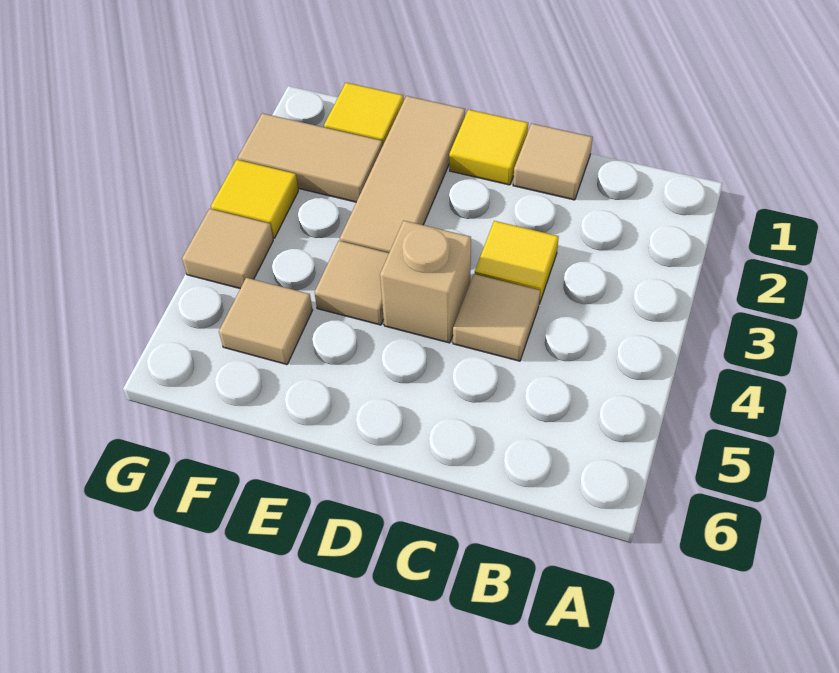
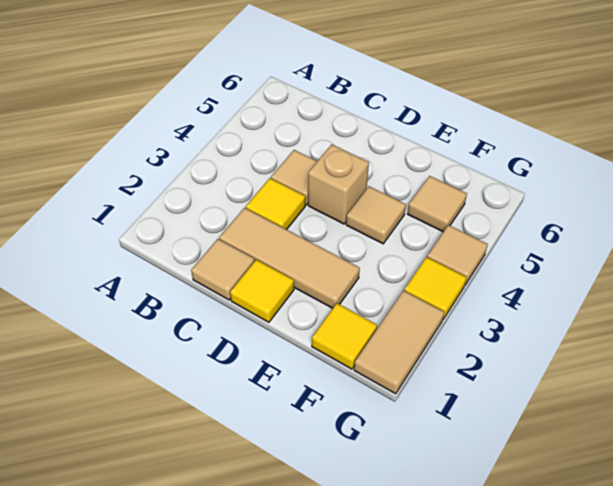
tan 1x3 tile [340,96,465,253] -> tan 1x3 tile turned to [219,208,360,308]
tan 1x2 tile [238,113,382,202] -> tan 1x2 tile turned to [354,291,444,394]

